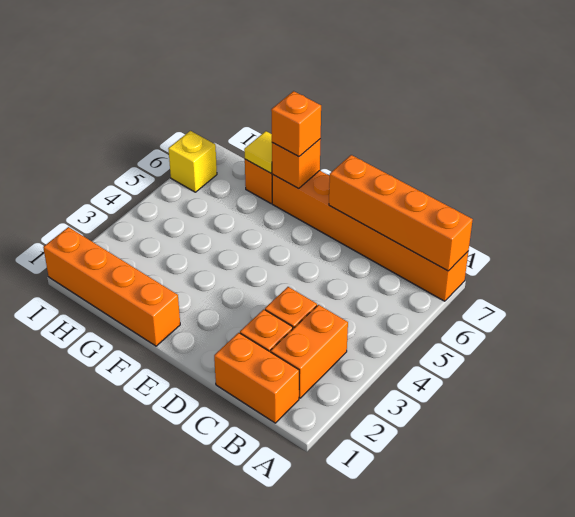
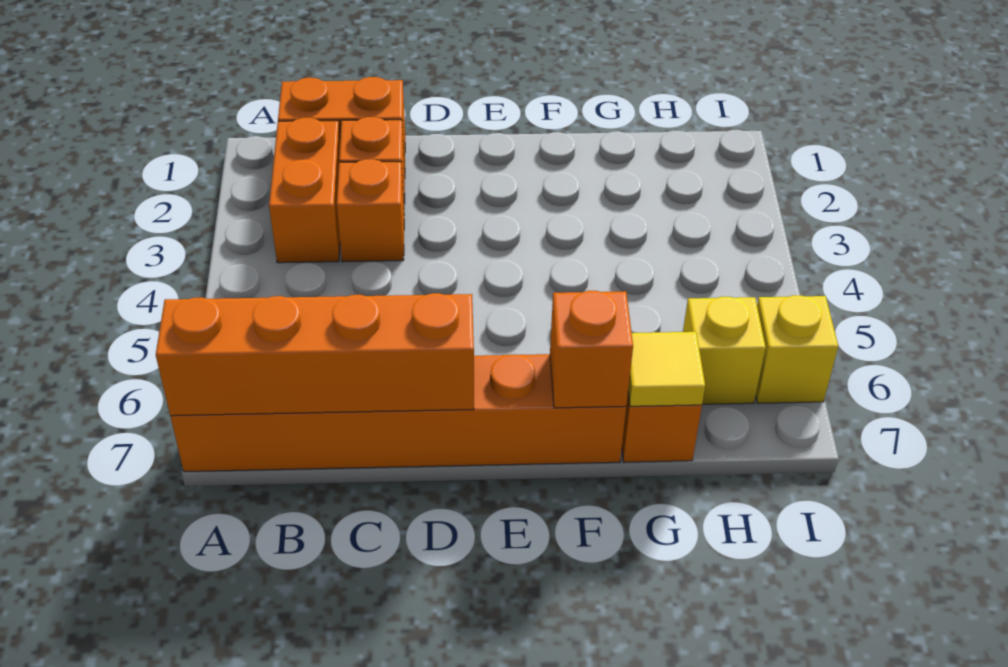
orange 1x4 brick [43,227,180,346] -> none
orange 1x1 brick [271,91,321,157] -> none
none -> yellow 1x1 brick [683,297,766,404]

